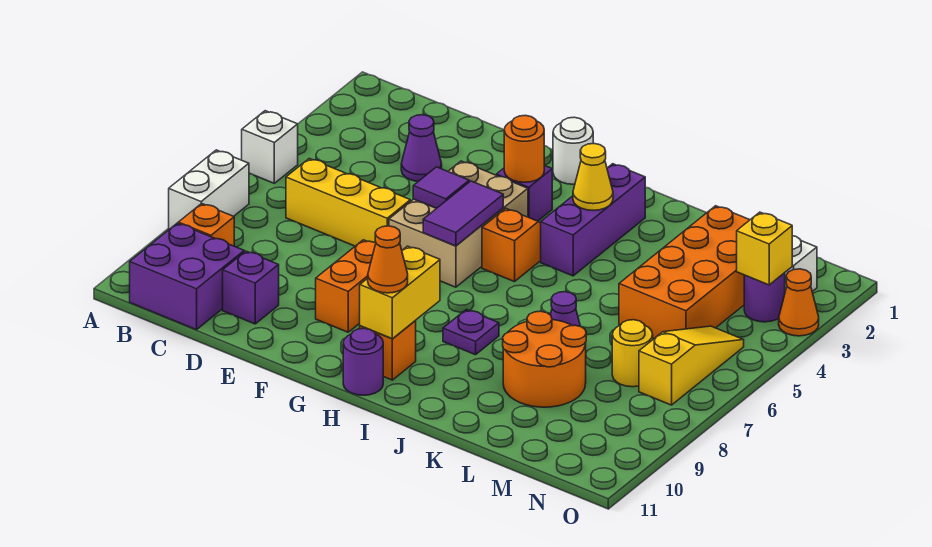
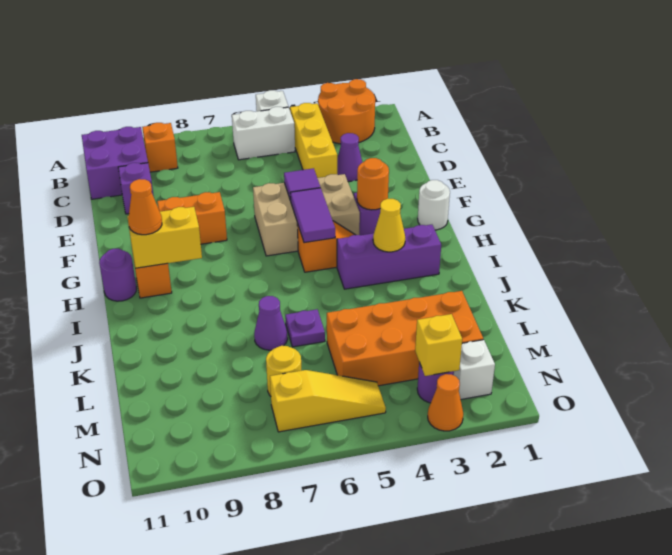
white 1x2 brick [169,150,249,229] -> white 1x2 brick moved to [232,107,295,160]
yellow 1x3 brick [286,158,410,246] -> yellow 1x3 brick moved to [290,103,337,178]
purple 1x2 tile [423,181,503,246] -> purple 1x2 tile turned to [290,188,335,243]
purple 1x1 plate [443,310,499,355] -> purple 1x1 plate moved to [285,309,325,347]
orange 2x2 round brick [503,311,586,407] -> orange 2x2 round brick moved to [318,79,375,144]

